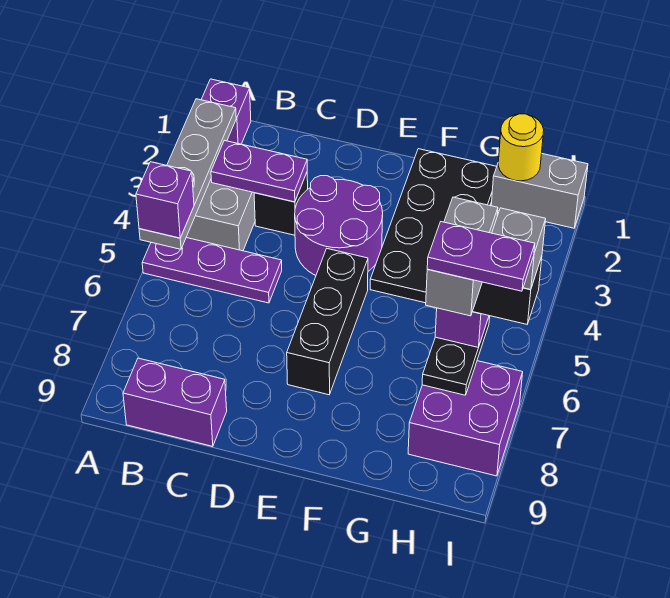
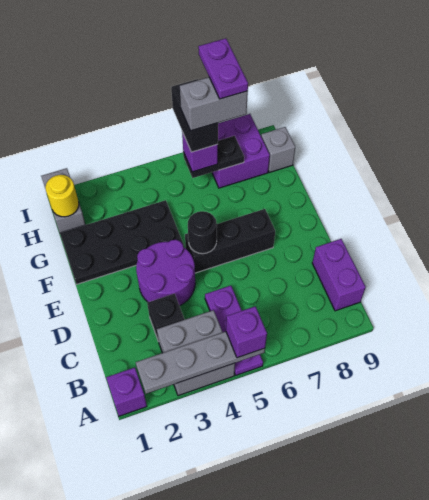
purple 1x2 plate [211,140,307,202] -> none
none -> black 1x1 round brick [188,211,217,254]
grey 1x1 brick [492,208,546,290] -> grey 1x1 brick moved to [261,127,295,172]

